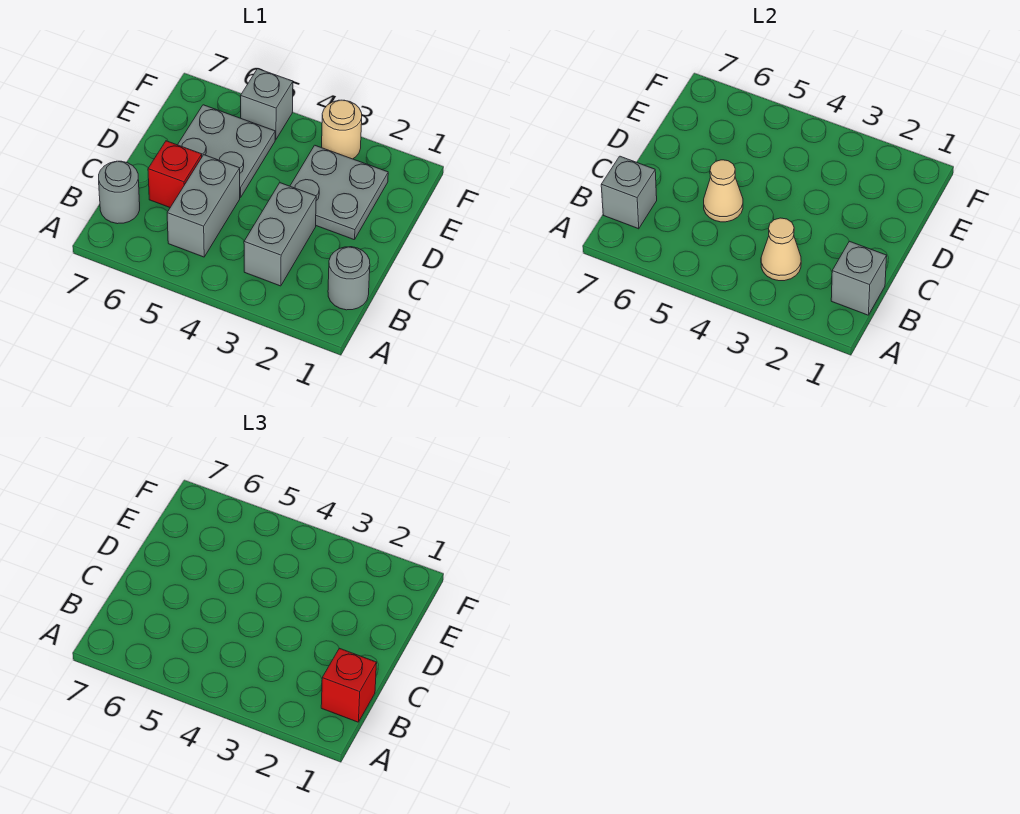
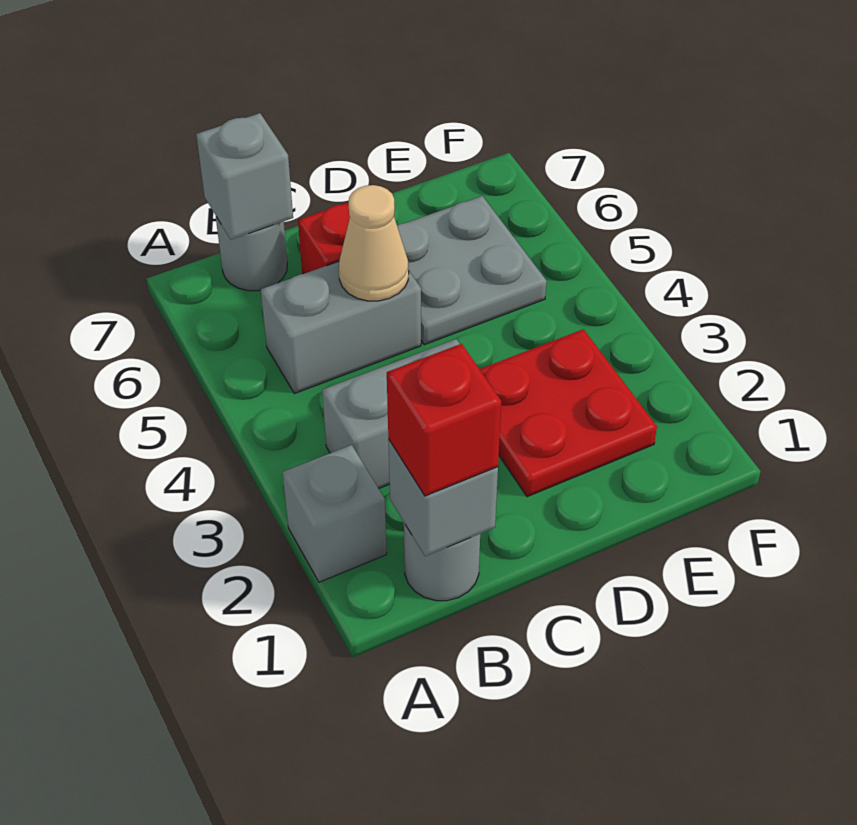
tan 1x1 cone [761,218,801,281] -> none
grey 2x2 plate [290,145,388,240] -> red 2x2 plate [480,329,657,497]
tan 1x1 round brick [322,100,362,159] -> none
grey 1x1 brick [241,69,293,140] -> grey 1x1 brick moved to [283,445,387,582]

